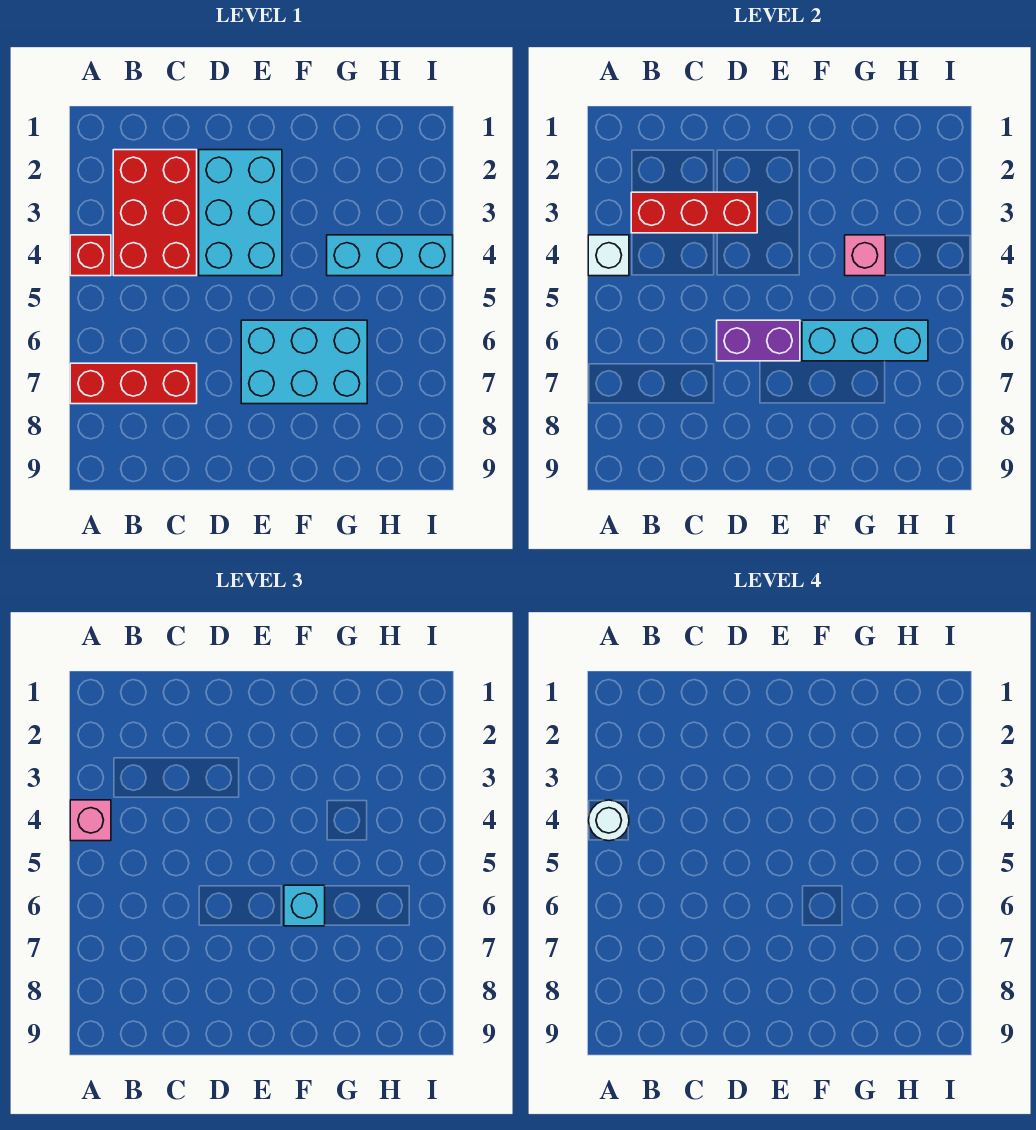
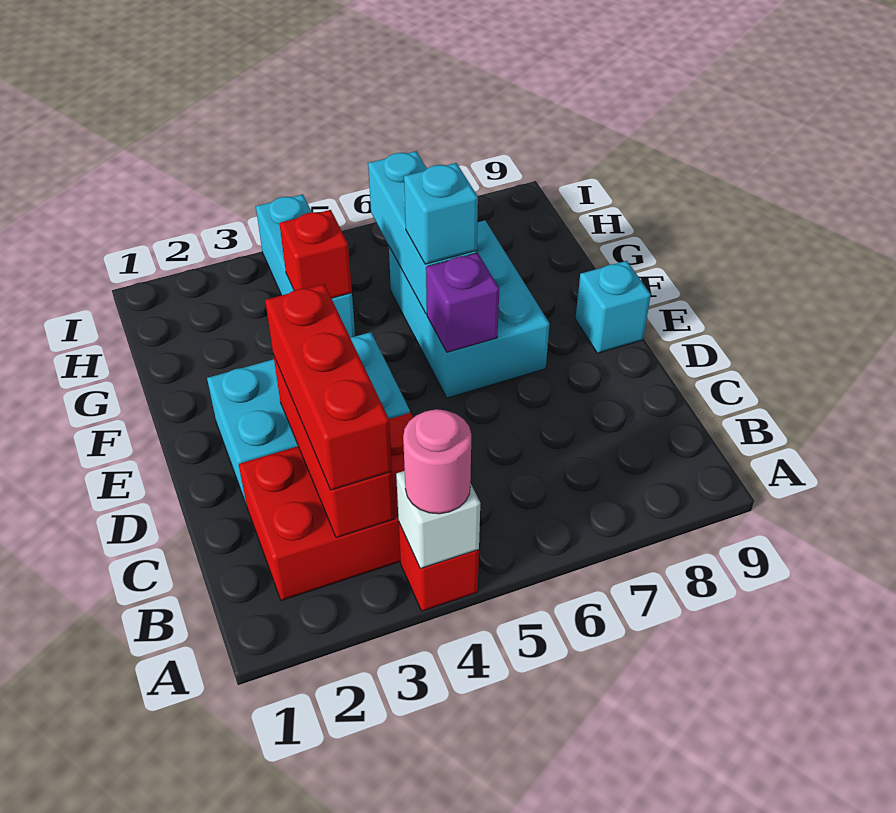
pink 1x1 brick [70,800,111,841] -> pink 1x1 round brick [403,409,471,514]
white 1x1 round brick [589,800,629,841] -> none
red 1x3 brick [70,363,197,404] -> red 1x3 brick moved to [265,284,392,490]
purple 1x2 brick [717,320,800,361] -> purple 1x1 brick [426,253,499,352]
none -> cyan 1x1 brick [575,261,651,353]
pink 1x1 brick [845,235,885,276] -> red 1x1 brick [280,210,352,298]

